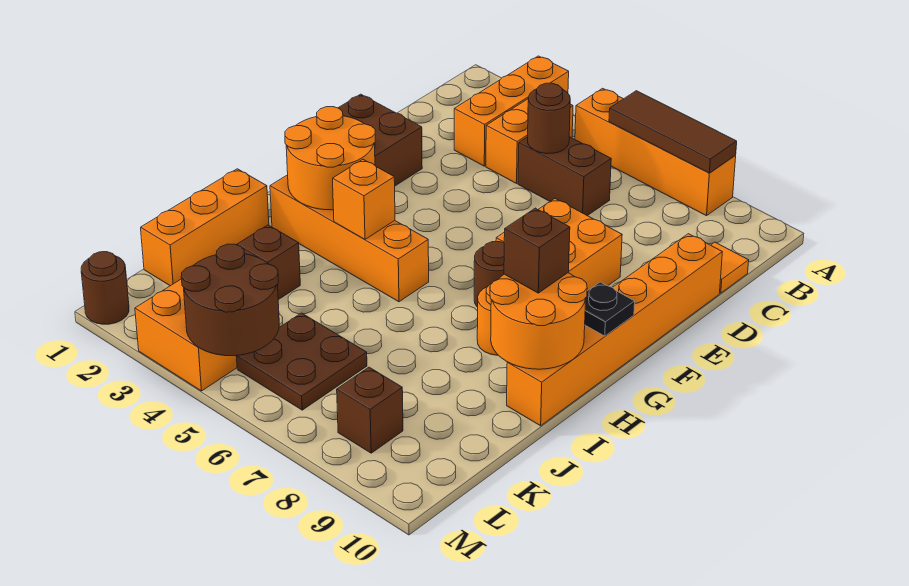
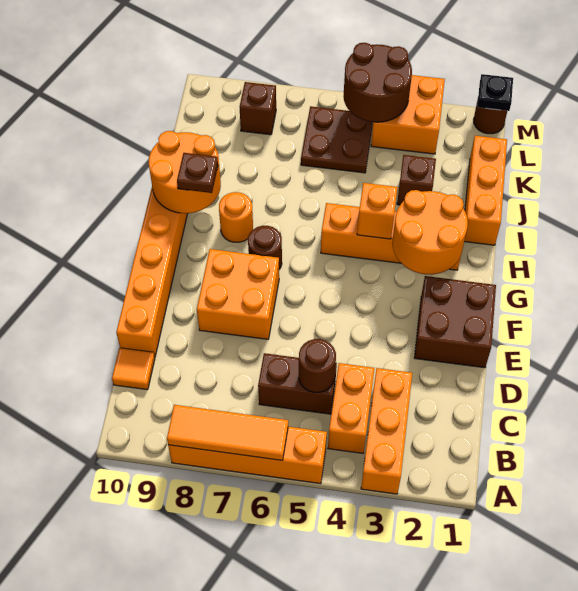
brown 1x3 tile [609,91,737,173] -> orange 1x3 tile [167,405,288,460]
black 1x1 plate [585,282,635,336] -> black 1x1 plate moved to [477,74,513,111]
brown 1x1 brick [504,208,570,293] -> brown 1x1 plate [177,153,218,193]

